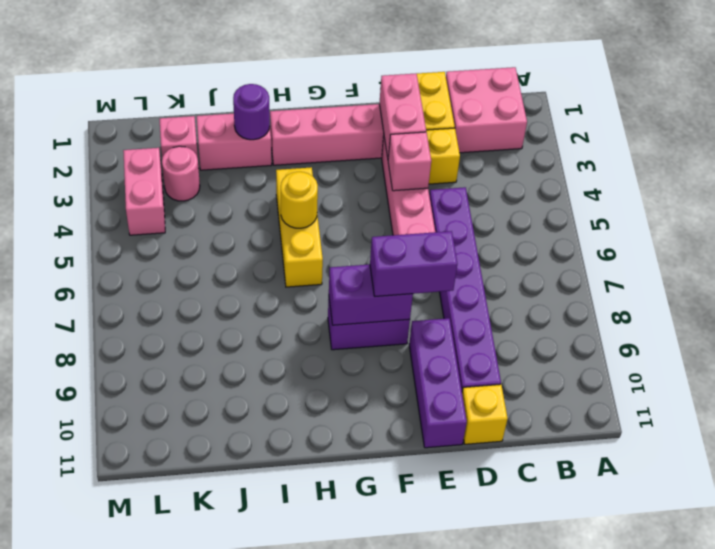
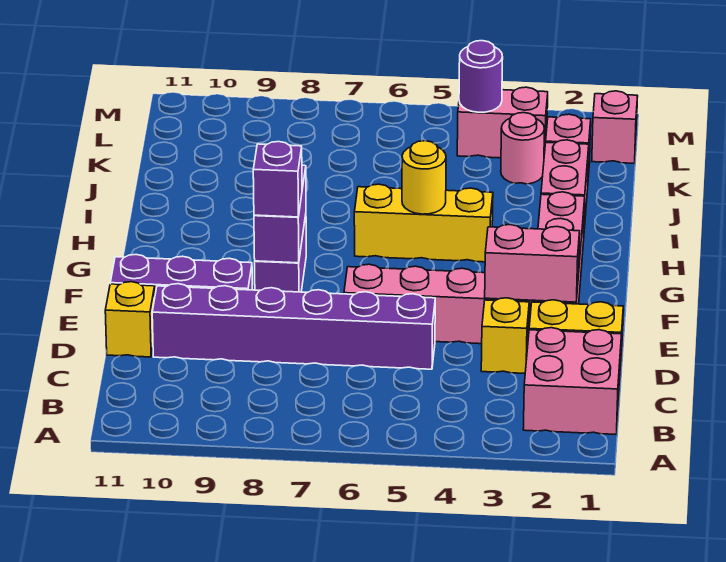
pink 1x1 brick [388,132,431,191] -> pink 1x1 brick moved to [592,91,638,163]
purple 1x2 brick [370,231,457,297] -> purple 1x1 brick [253,142,302,217]
purple 1x1 round brick [233,84,270,140] -> purple 1x1 round brick moved to [459,41,503,112]

